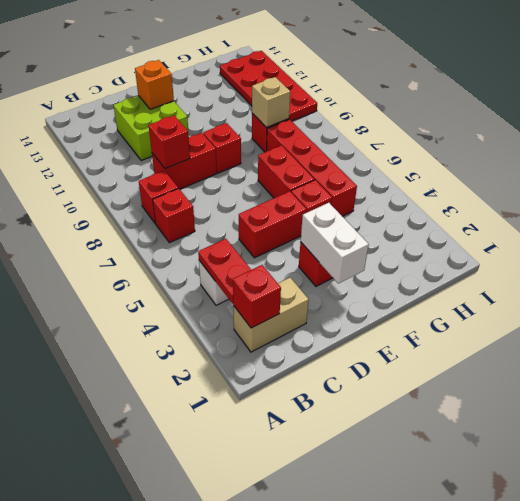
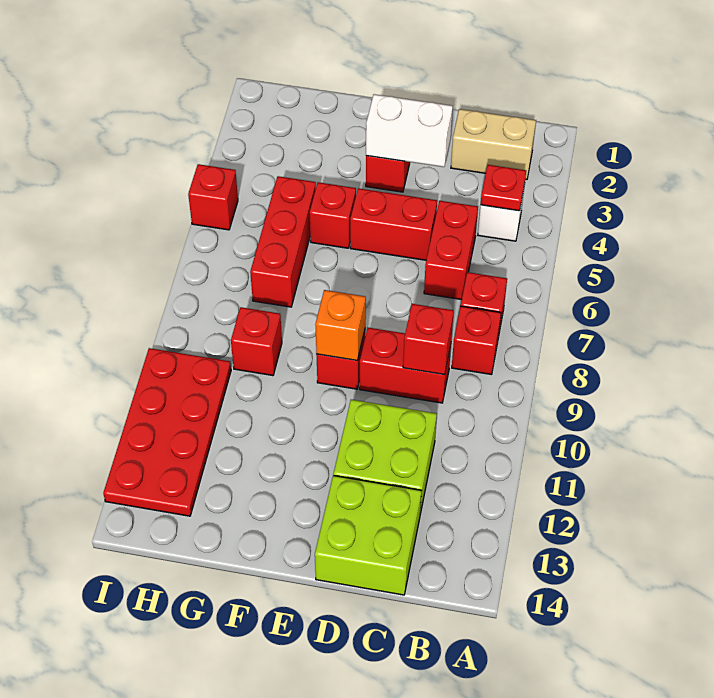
red 1x1 brick [233,265,281,328] -> red 1x1 brick moved to [188,164,238,230]
red 1x2 plate [198,239,251,303] -> red 1x1 plate [481,165,526,211]
none -> lime 2x2 brick [315,476,422,595]
orange 1x1 brick [135,60,174,109] -> orange 1x1 brick moved to [315,290,366,361]
white 1x2 brick [301,203,369,284] -> white 1x2 brick turned to [366,94,453,167]
red 1x2 brick [258,145,314,198] -> red 1x2 brick moved to [424,201,478,300]
red 1x4 brick [267,120,357,216] -> red 1x3 brick [250,176,316,307]
tan 1x1 brick [252,77,290,128] -> none

